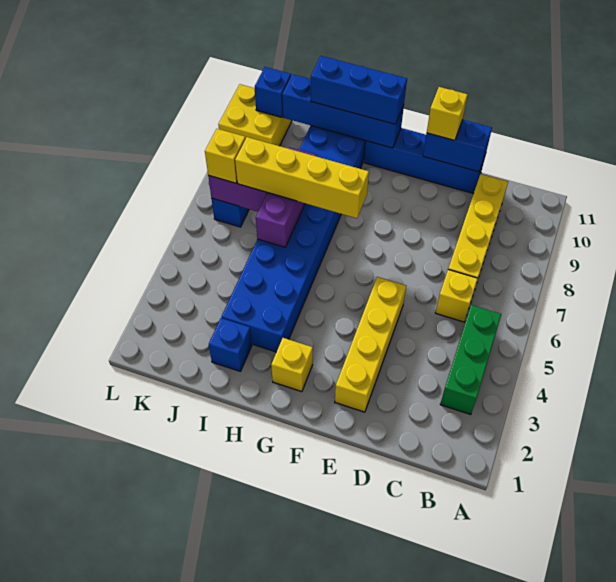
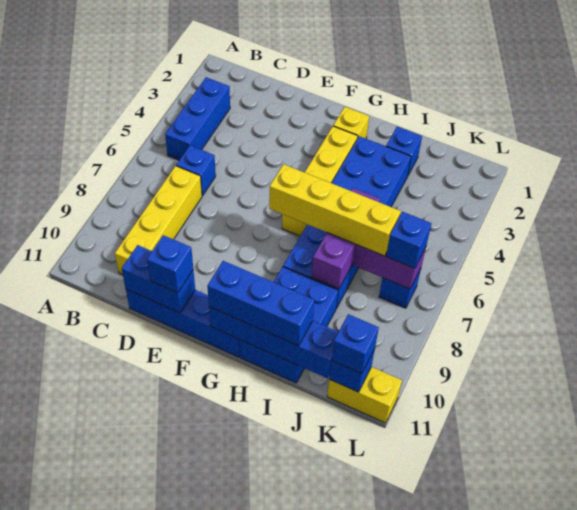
green 1x3 brick [440,305,501,415] -> blue 1x3 brick [165,77,230,160]
yellow 1x1 brick [436,270,478,322] -> blue 1x1 brick [176,145,216,196]
yellow 1x4 brick [335,277,406,412] -> yellow 1x4 brick moved to [282,126,358,236]
yellow 1x1 brick [427,87,468,140] -> blue 1x1 brick [147,235,193,293]
yellow 1x1 brick [205,129,245,183] -> blue 1x1 brick [386,212,432,268]
yellow 2x2 brick [218,84,292,146] -> yellow 1x2 brick [327,367,402,423]
none -> blue 1x1 brick [332,314,379,374]

